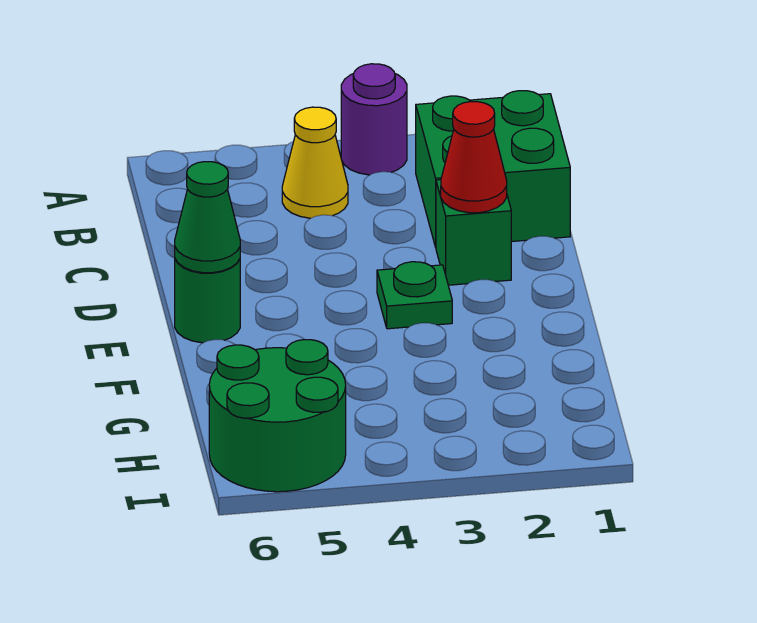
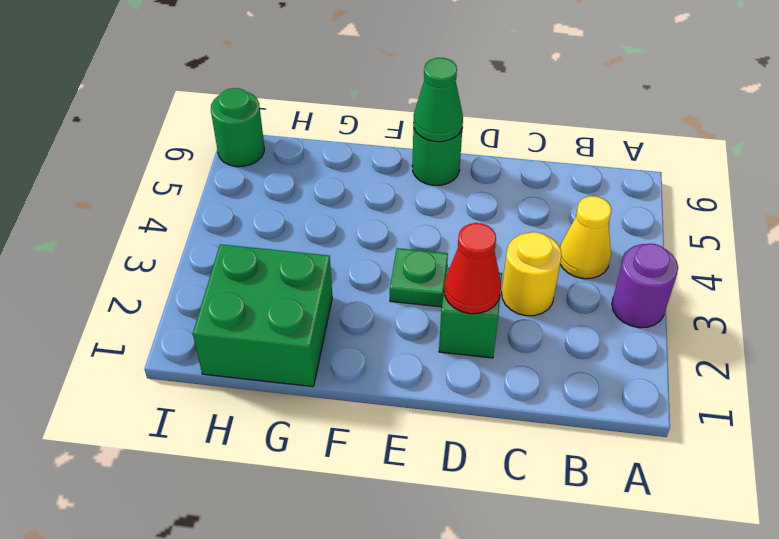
green 2x2 brick [416,91,570,247] -> green 2x2 brick moved to [193,244,332,387]
none -> yellow 1x1 round brick [502,232,562,316]
green 2x2 round brick [209,340,346,492] -> green 1x1 round brick [211,88,264,167]

